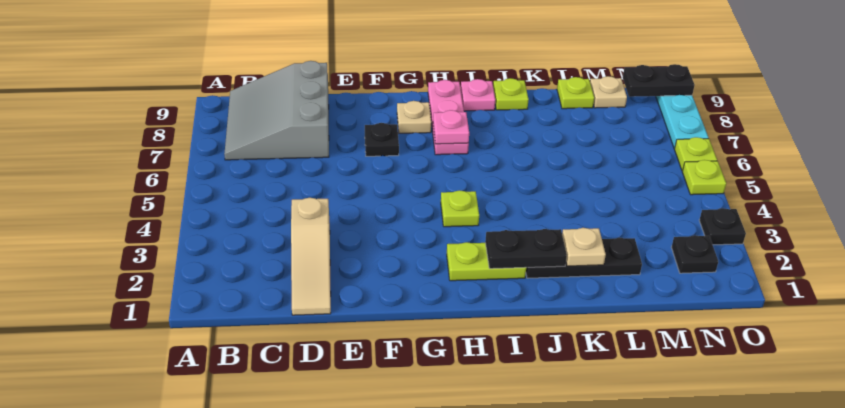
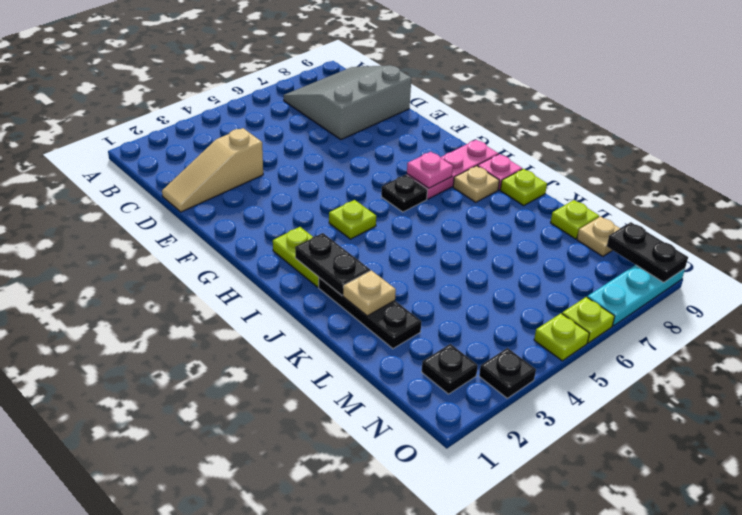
black 1x1 plate [365,123,399,156] -> black 1x1 plate moved to [381,175,427,212]
tan 1x1 plate [397,101,431,133] -> tan 1x1 plate moved to [453,166,499,202]

